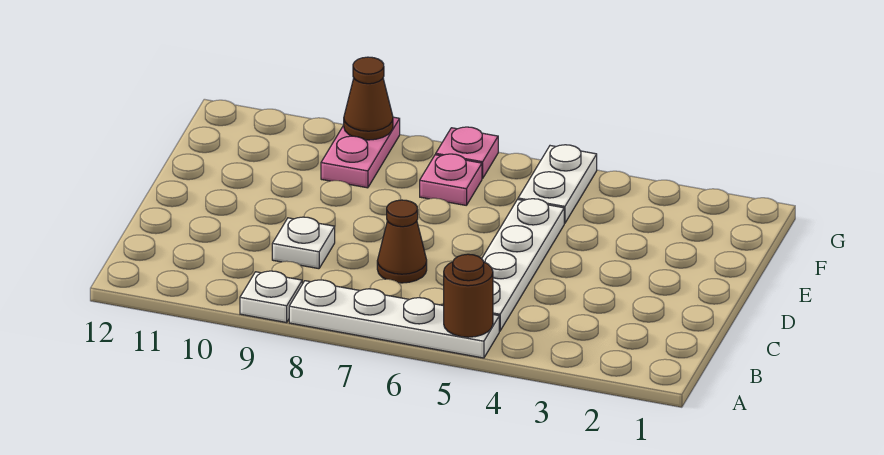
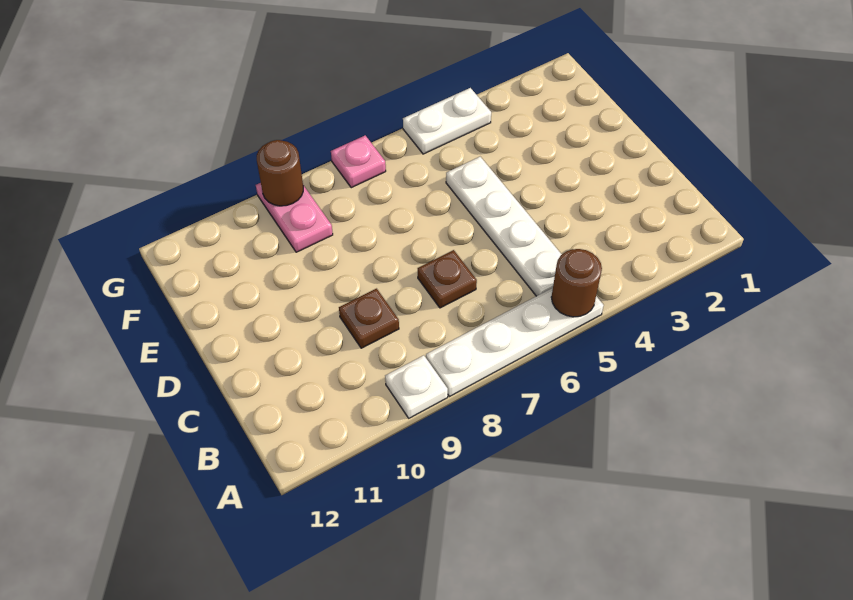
brown 1x1 cone [377,200,427,283] -> brown 1x1 plate [418,250,477,308]
white 1x1 plate [272,217,335,269] -> brown 1x1 plate [339,289,399,348]
white 1x2 plate [518,145,597,223] -> white 1x2 plate turned to [403,88,491,154]
pink 1x1 plate [420,154,482,205] -> none
brown 1x1 cone [344,57,393,140] -> brown 1x1 round brick [257,140,303,206]

